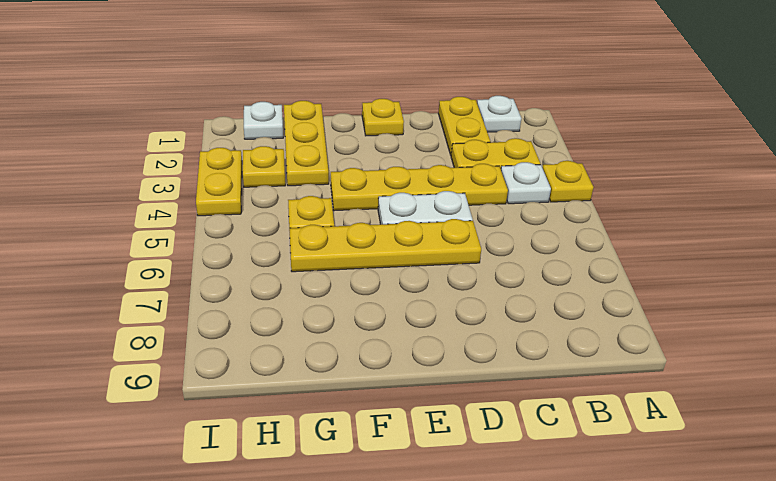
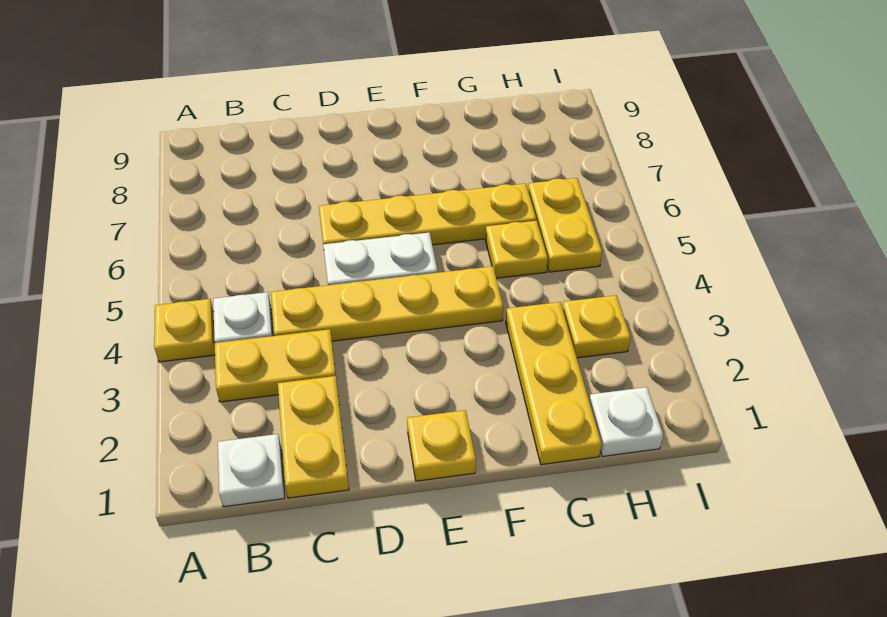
yellow 1x2 plate [196,148,242,216] -> yellow 1x2 plate moved to [528,178,602,272]

